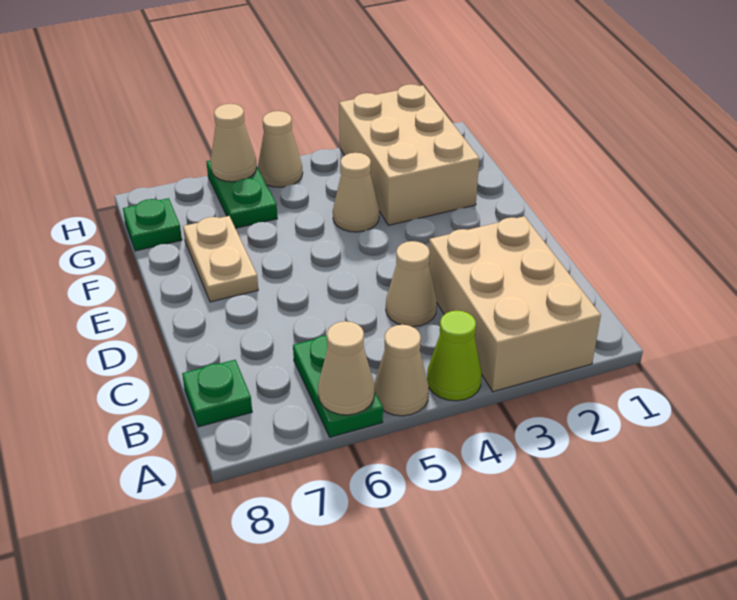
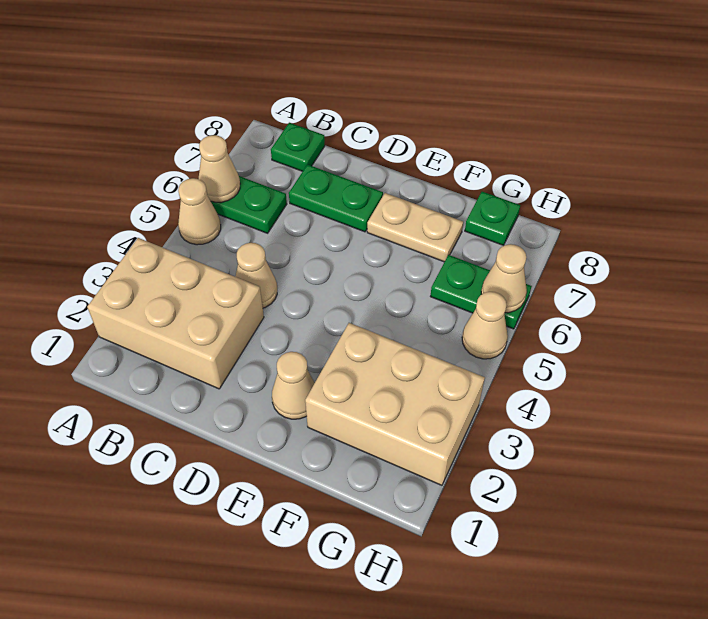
lime 1x1 cone [427,311,482,401] -> none
none -> green 1x2 plate [289,165,383,232]
tan 1x1 cone [333,153,379,232] -> tan 1x1 cone moved to [272,352,314,419]

